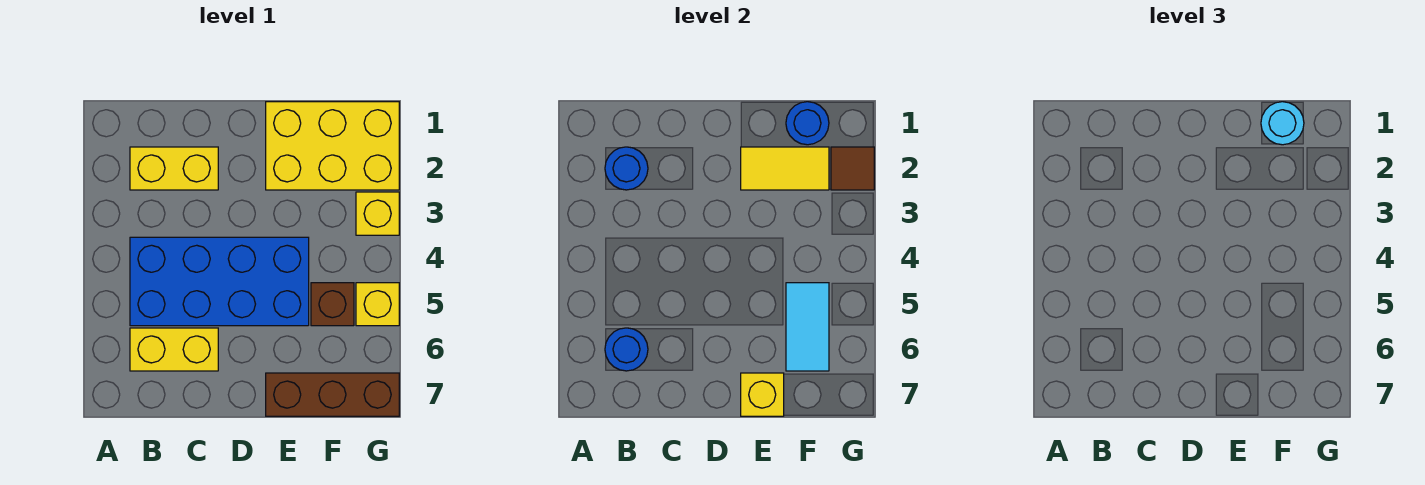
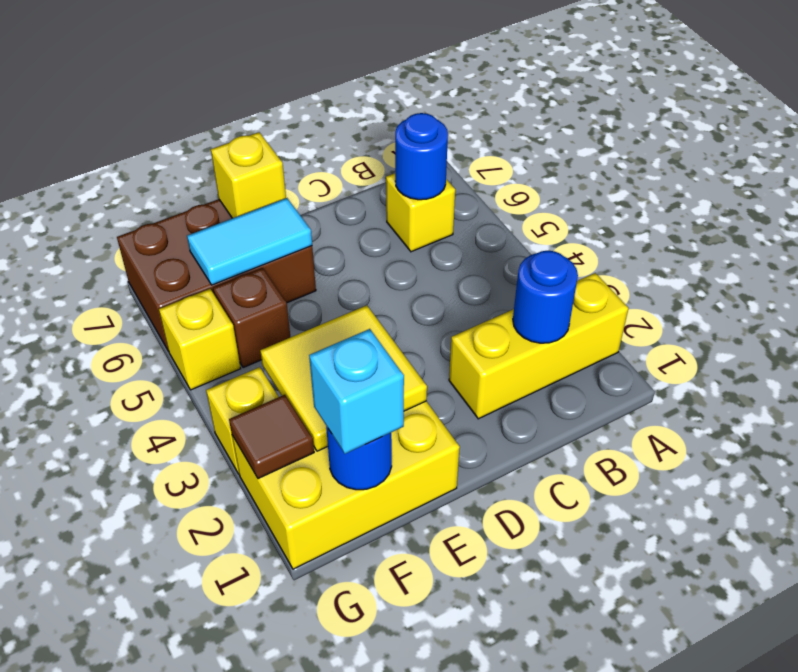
yellow 1x2 brick [130,147,218,190] -> yellow 1x3 brick [449,273,629,419]
blue 2x4 brick [130,237,309,326] -> none
yellow 1x2 brick [130,328,218,371] -> yellow 1x1 brick [386,173,455,252]
yellow 1x2 tile [741,147,829,190] -> yellow 2x2 tile [260,305,427,451]
brown 1x3 brick [266,373,399,416] -> brown 2x3 brick [117,199,316,351]
cyan 1x1 round brick [1261,102,1304,145] -> cyan 1x1 brick [309,329,404,454]
cyan 1x2 tile [786,283,829,371] -> cyan 1x2 tile turned to [187,198,312,285]

